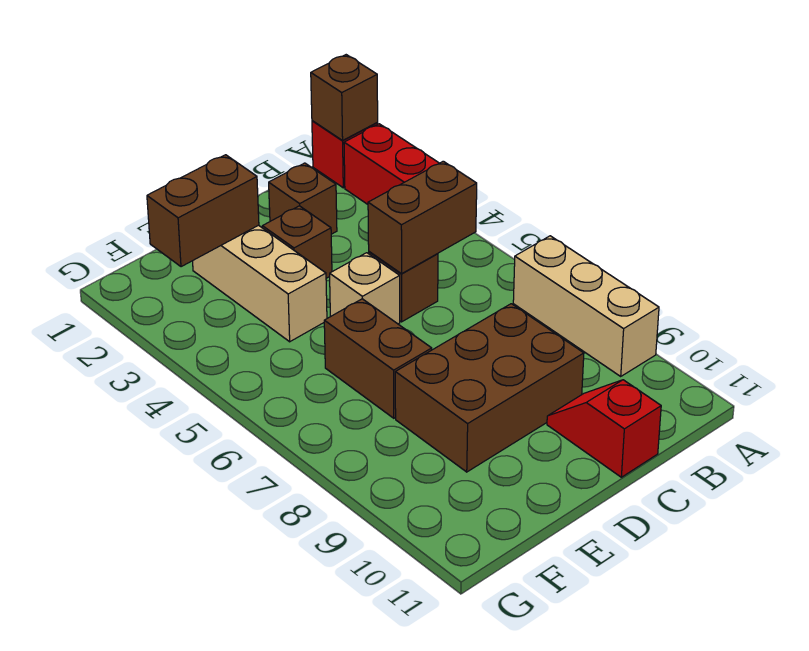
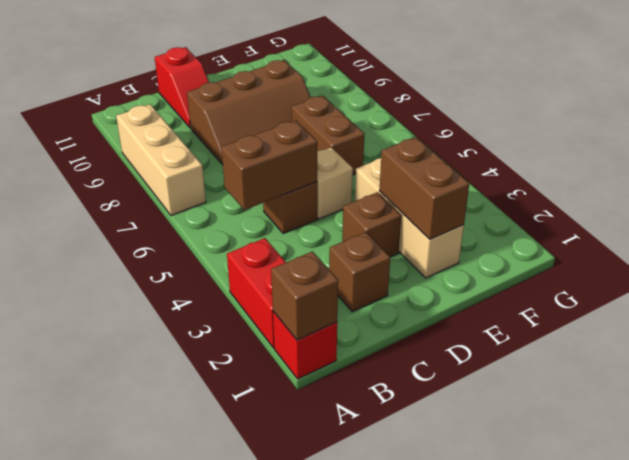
brown 2x3 brick [395,304,584,472] -> brown 2x3 slope [187,60,311,165]
brown 1x2 brick [147,155,259,267] -> brown 1x2 brick turned to [379,137,469,239]

